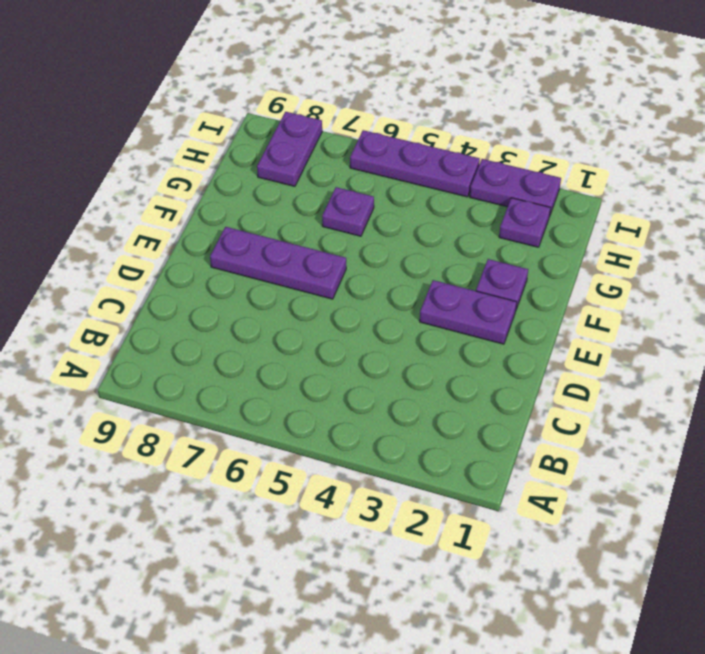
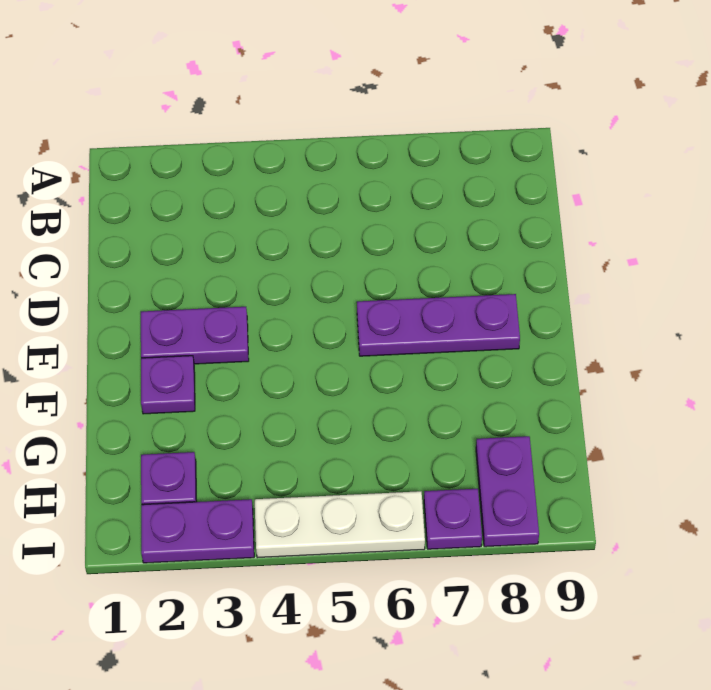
purple 1x1 plate [322,187,374,236] -> purple 1x1 plate moved to [424,489,482,549]
purple 1x3 plate [350,130,480,197] -> white 1x3 plate [255,491,425,558]

